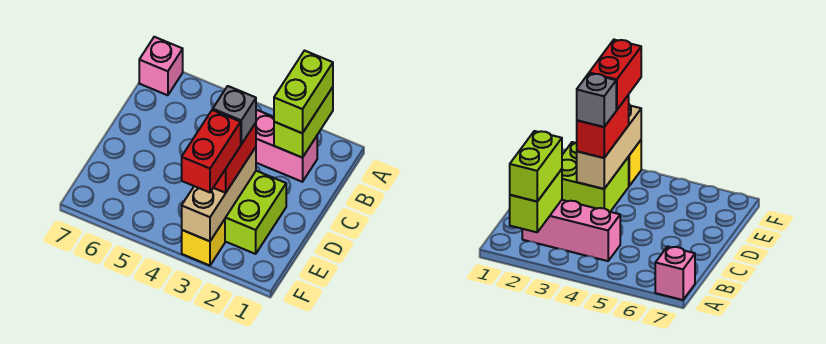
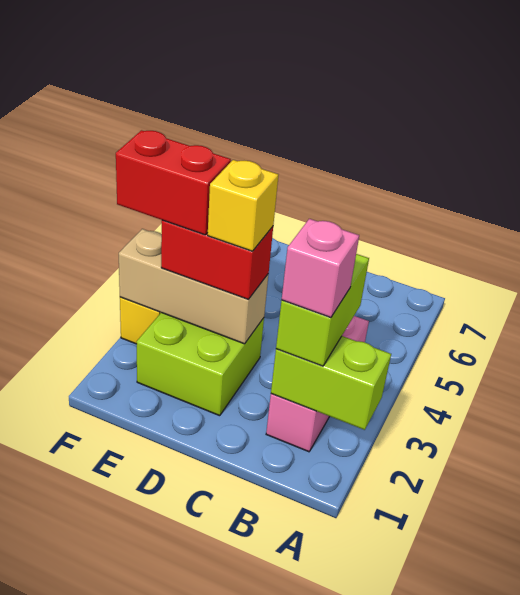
lime 1x2 brick [274,51,333,133] -> lime 1x2 brick turned to [276,254,369,366]
pink 1x1 brick [139,37,183,95] -> pink 1x1 brick moved to [282,219,359,318]
grey 1x1 brick [213,86,256,144] -> yellow 1x1 brick [208,160,278,251]

